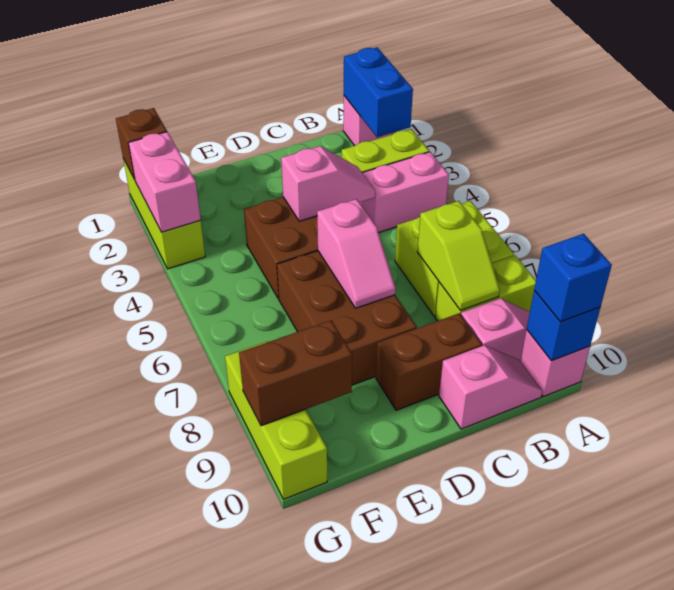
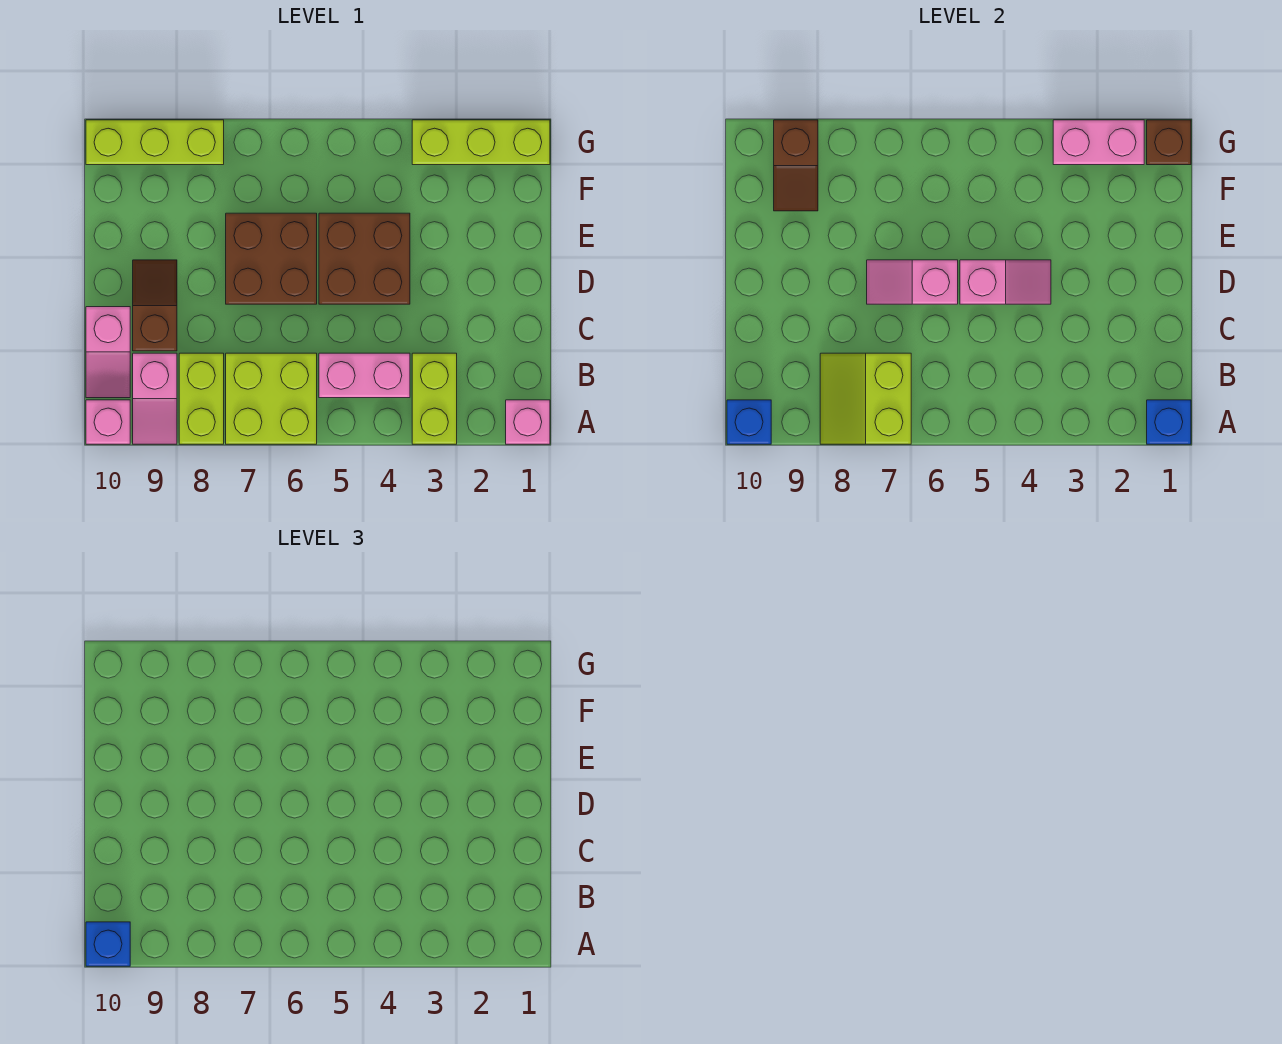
blue 1x2 brick [344,47,413,137] -> blue 1x1 brick [1147,400,1191,444]
pink 1x2 brick [359,152,449,233] -> pink 1x2 brick turned to [319,353,410,398]
lime 1x2 slope [417,201,500,310] -> lime 2x2 slope [820,353,911,444]
pink 1x2 slope [281,146,375,221] -> pink 1x2 slope turned to [960,260,1051,304]
brown 1x2 brick [376,313,482,410] -> brown 1x2 slope [133,260,177,351]
brown 2x3 brick [277,251,417,385] -> brown 2x2 brick [226,213,317,304]
brown 1x2 brick [239,320,352,426] -> brown 1x2 slope [774,120,818,211]

